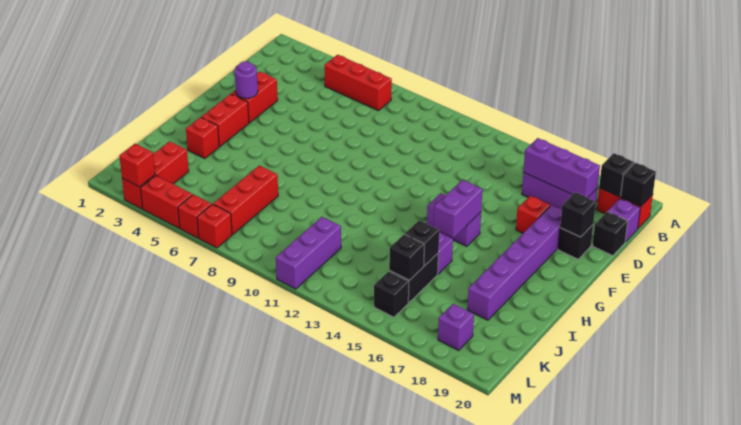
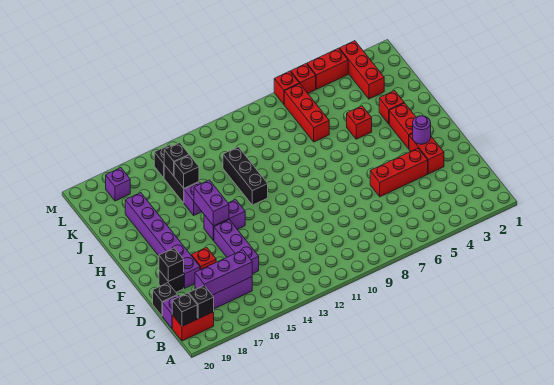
red 1x3 brick [324,55,392,111] -> red 1x3 brick moved to [370,148,428,197]
none -> black 1x3 brick [223,147,268,205]
purple 1x3 brick [276,217,341,289] -> purple 1x3 brick moved to [214,220,259,274]
red 1x1 brick [119,144,155,187] -> red 1x1 brick moved to [347,106,372,139]

